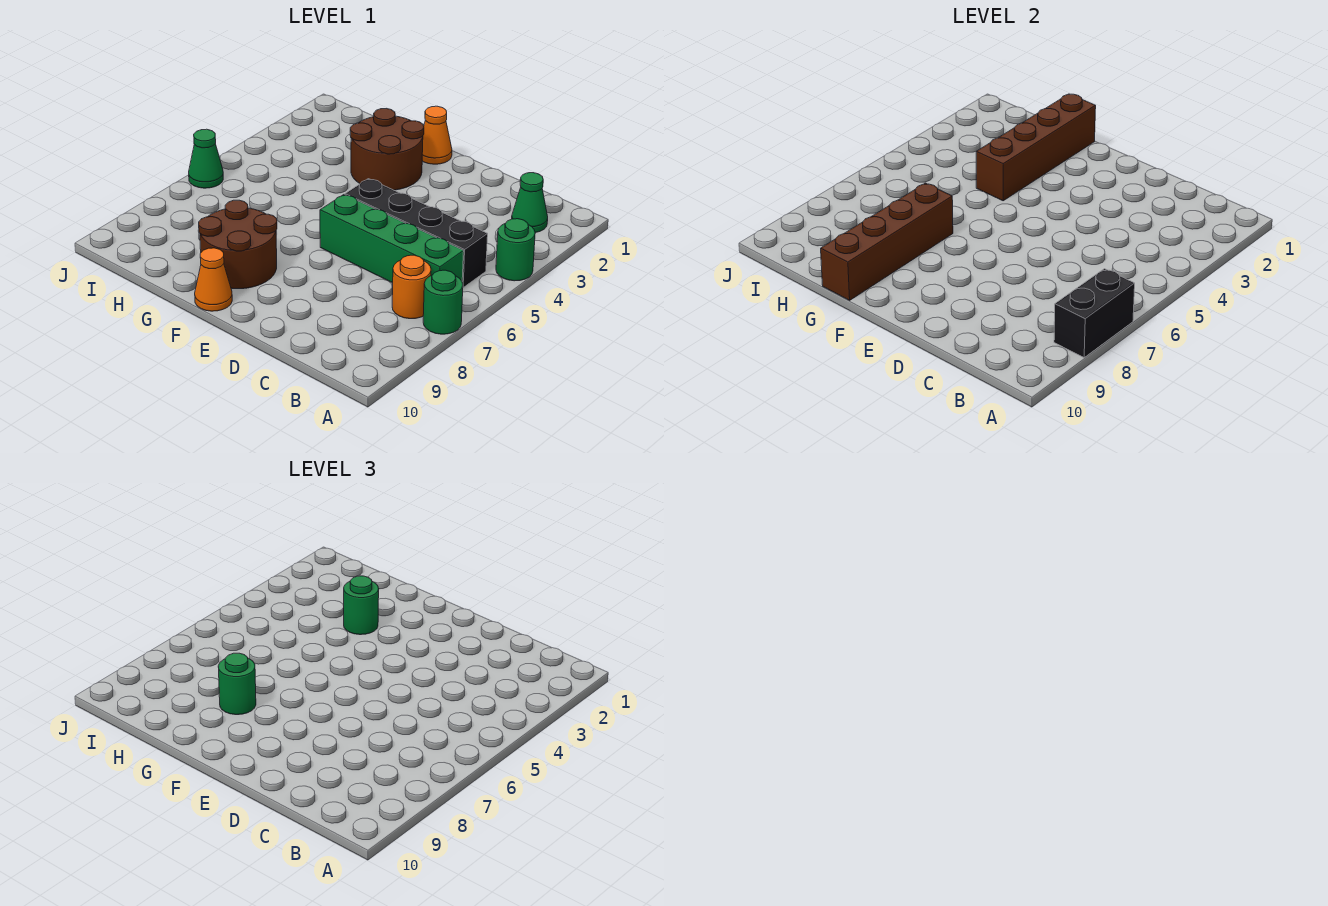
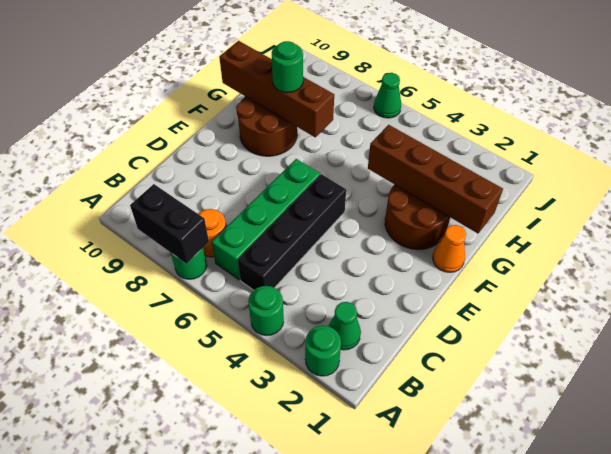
orange 1x1 cone [195,248,232,311] -> none
green 1x1 round brick [344,576,379,635] -> green 1x1 round brick moved to [305,325,341,376]

